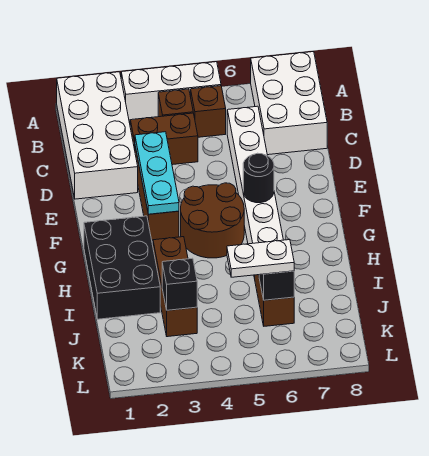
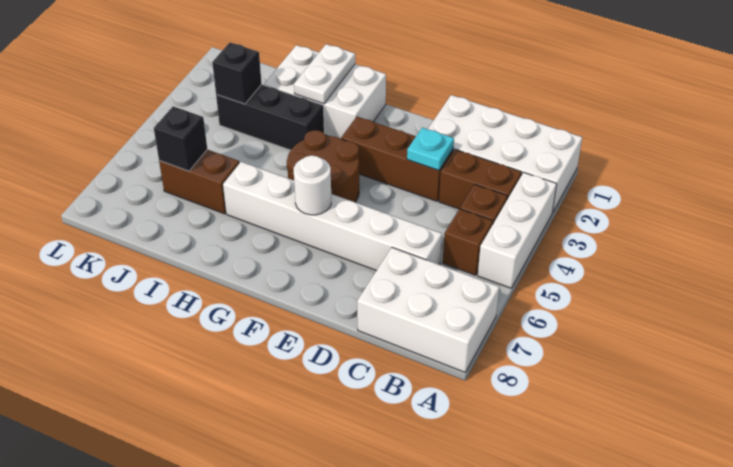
brown 1x2 brick [130,113,198,165] -> brown 1x2 brick turned to [439,149,522,209]
cyan 1x3 plate [135,132,179,214] -> cyan 1x1 plate [407,128,454,170]
black 1x1 round brick [243,153,274,203] -> white 1x1 round brick [294,155,331,215]
black 2x3 brick [84,216,160,319] -> white 2x3 brick [264,45,386,139]
brown 1x3 brick [153,237,197,337] -> black 1x3 brick [216,84,324,150]
white 1x2 plate [227,240,294,277] -> white 1x2 plate moved to [294,44,355,104]

